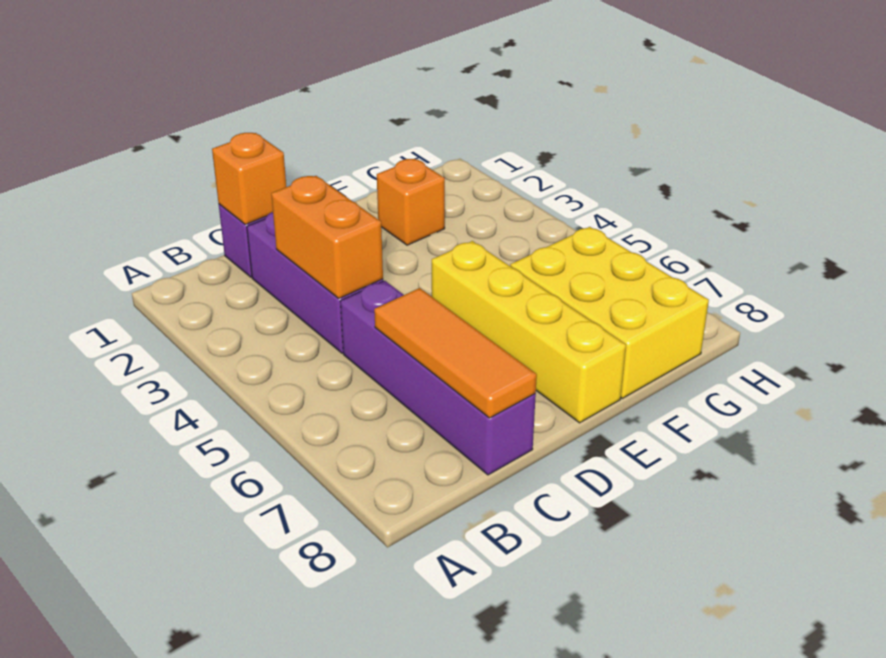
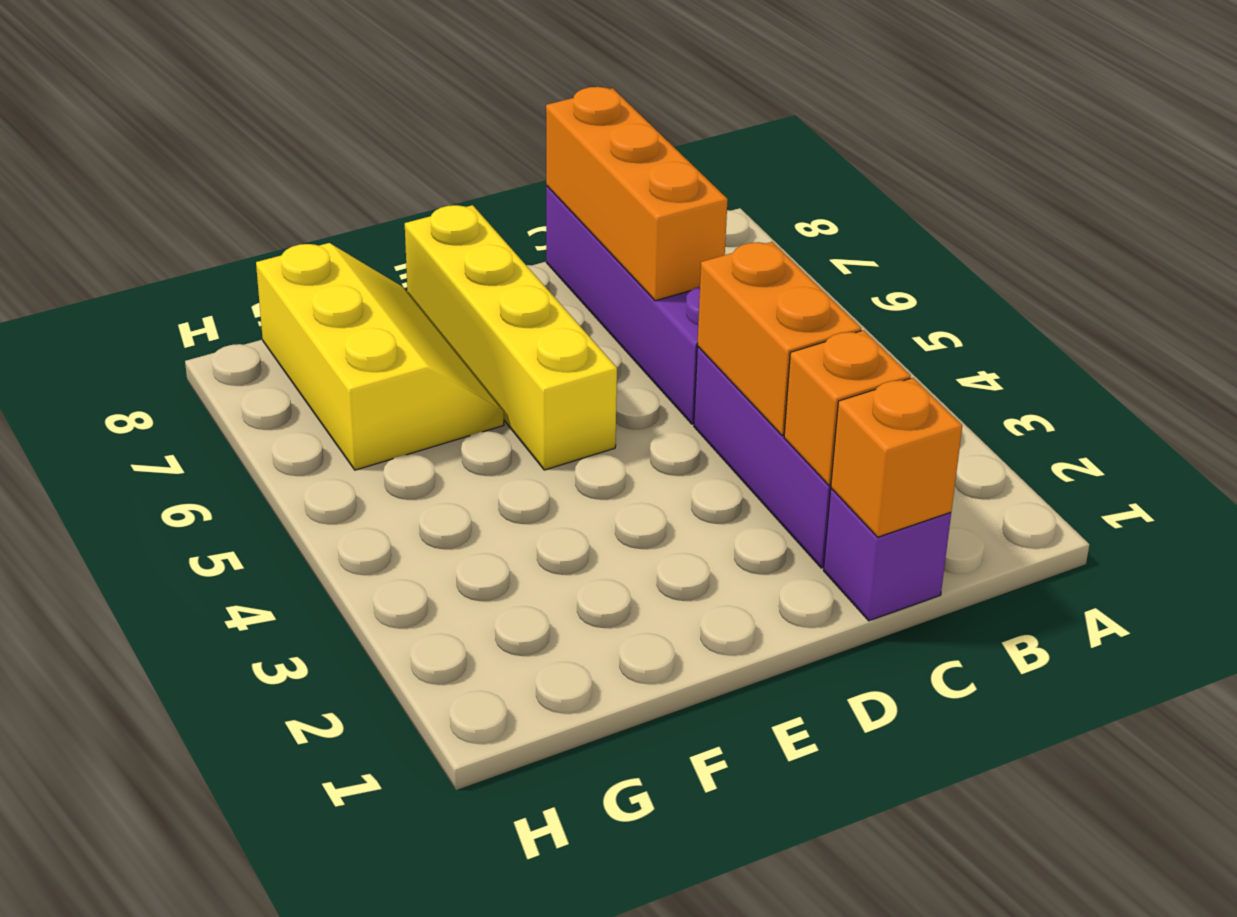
orange 1x3 tile [374,288,537,418] -> orange 1x3 brick [546,87,728,301]
orange 1x1 brick [377,159,445,245] -> orange 1x1 brick moved to [784,330,911,485]
yellow 2x3 brick [510,227,709,398] -> yellow 2x3 slope [256,243,504,470]

